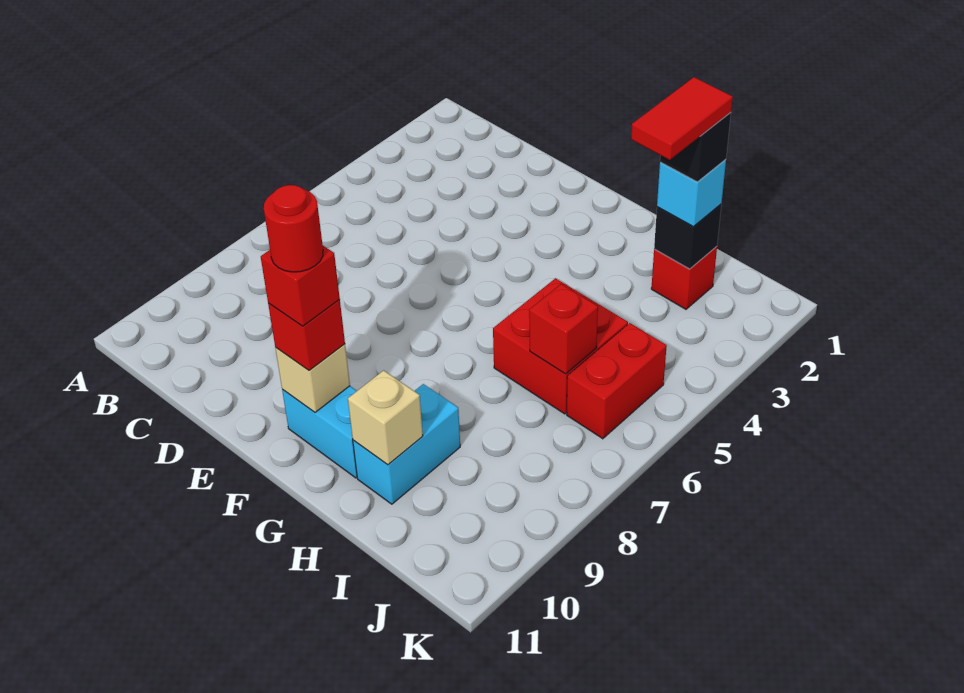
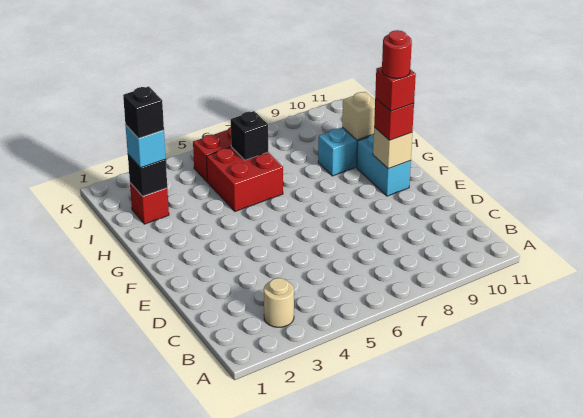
none -> tan 1x1 round brick [264,278,294,327]
red 1x2 tile [631,77,733,160] -> none
red 1x1 brick [529,284,598,374] -> black 1x1 brick [231,111,268,160]

